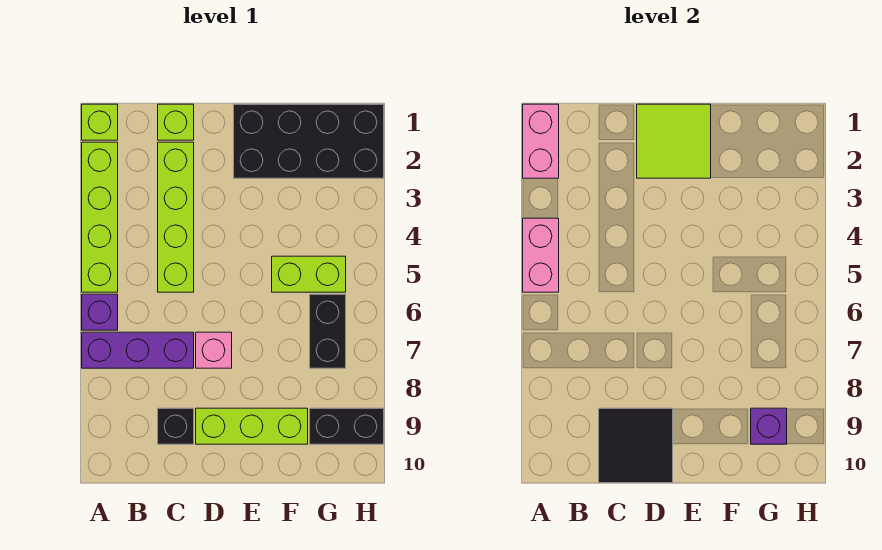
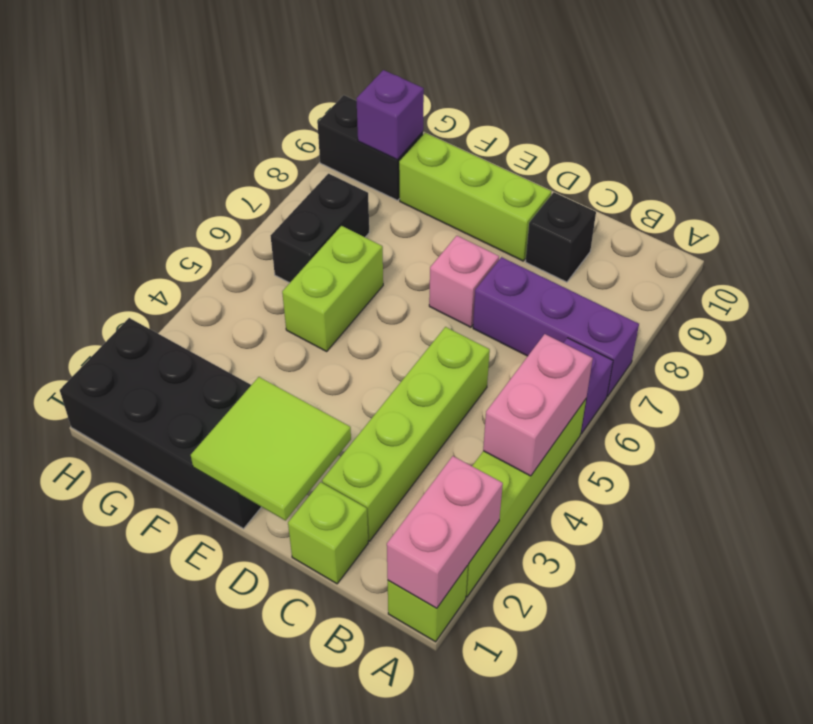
black 2x2 tile [599,408,673,483] -> none
lime 1x2 brick [272,256,346,292] -> lime 1x2 brick turned to [282,226,383,351]

